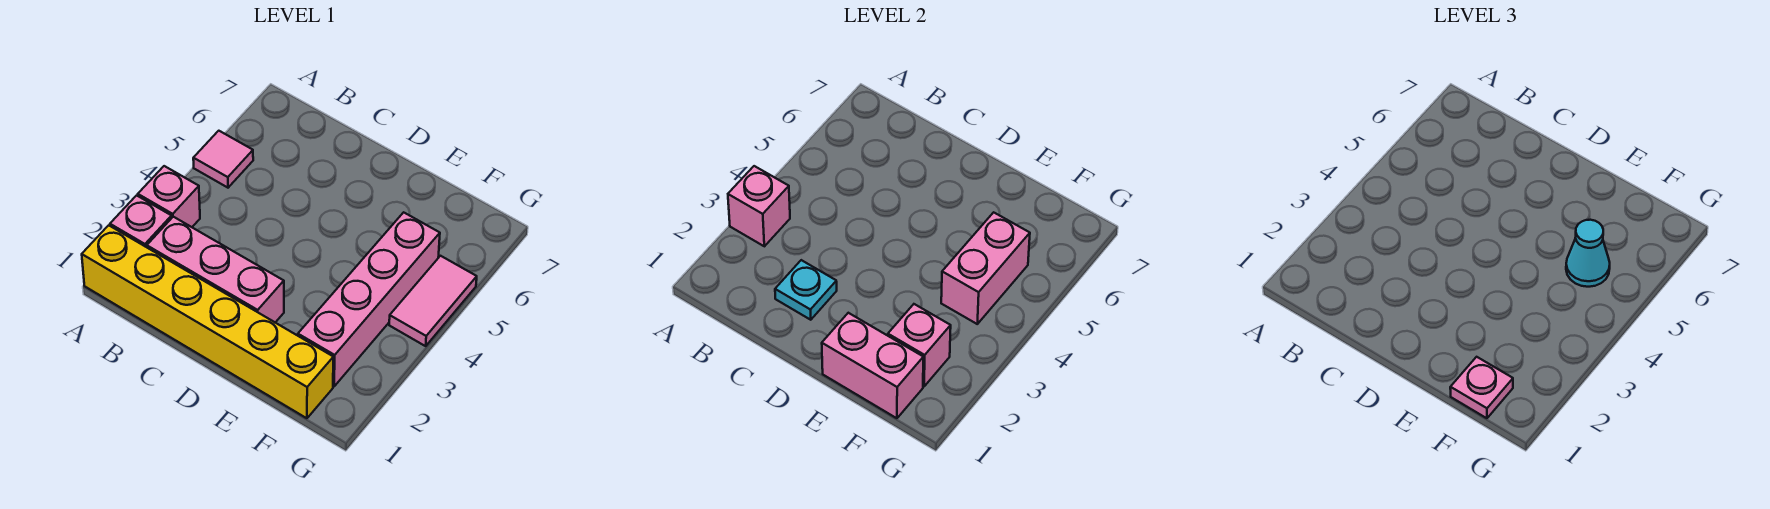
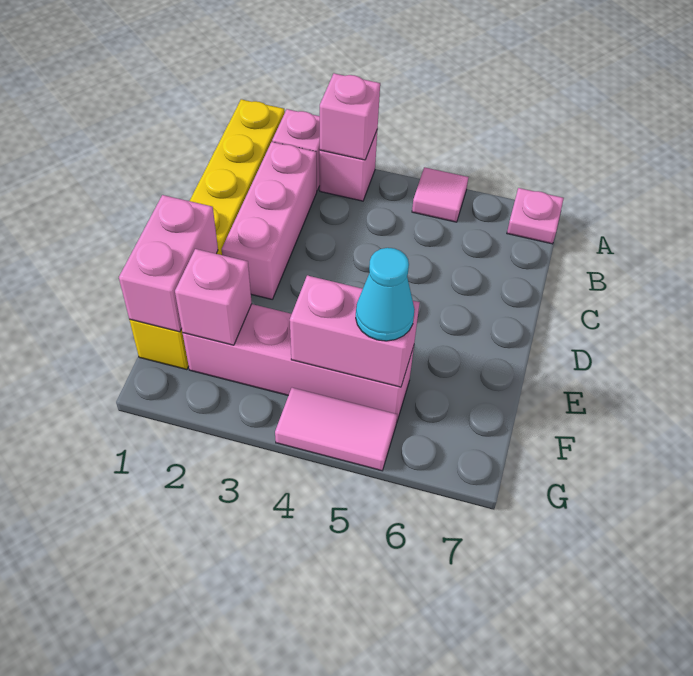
cyan 1x1 plate [775,260,837,320] -> none
pink 1x1 plate [1450,357,1513,418] -> pink 1x1 plate moved to [507,188,564,244]

